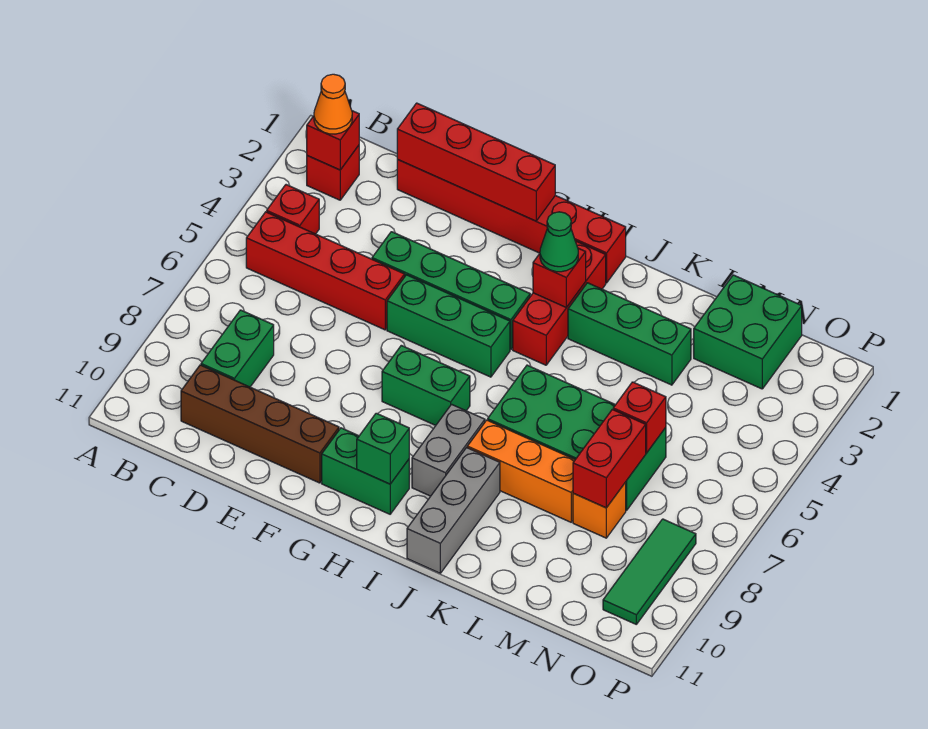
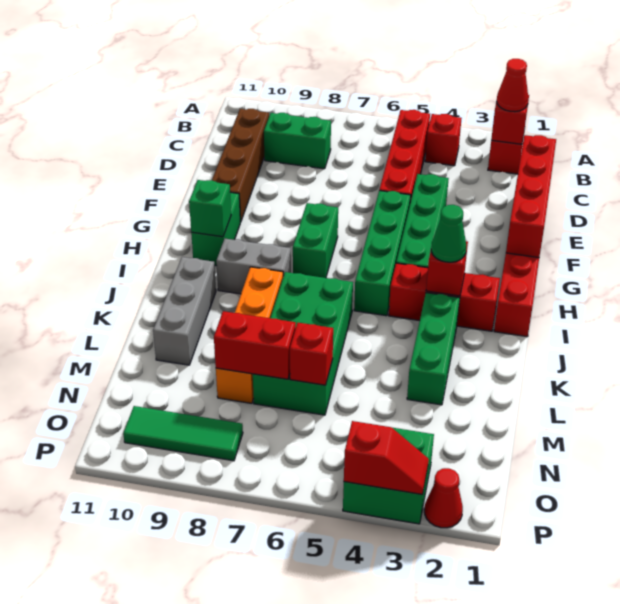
orange 1x1 cone [314,74,352,134] -> red 1x1 cone [497,59,528,112]
green 1x3 brick [387,275,510,377] -> green 1x4 brick [354,191,411,316]
grey 1x3 brick [407,448,500,573] -> grey 1x3 brick turned to [153,257,216,365]
green 2x2 brick [694,275,802,389] -> green 2x2 brick moved to [343,428,434,524]
none -> red 1x1 cone [424,468,463,528]
none -> red 1x2 slope [344,421,429,495]

